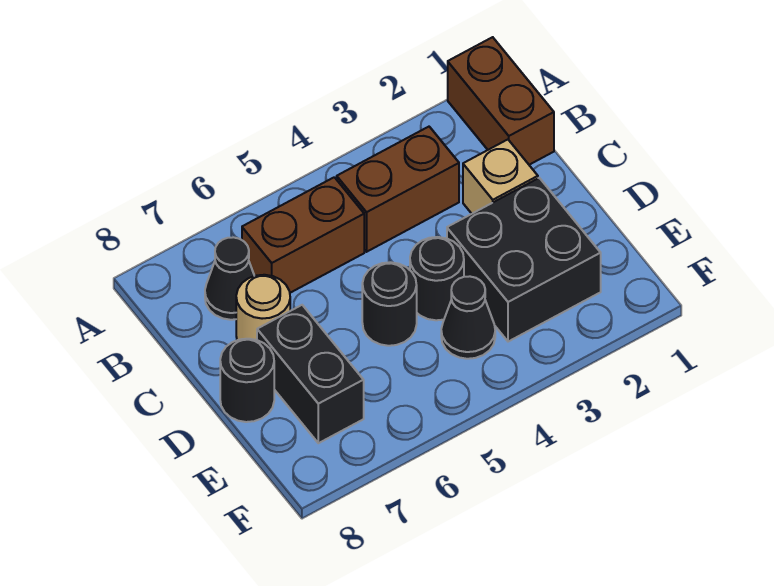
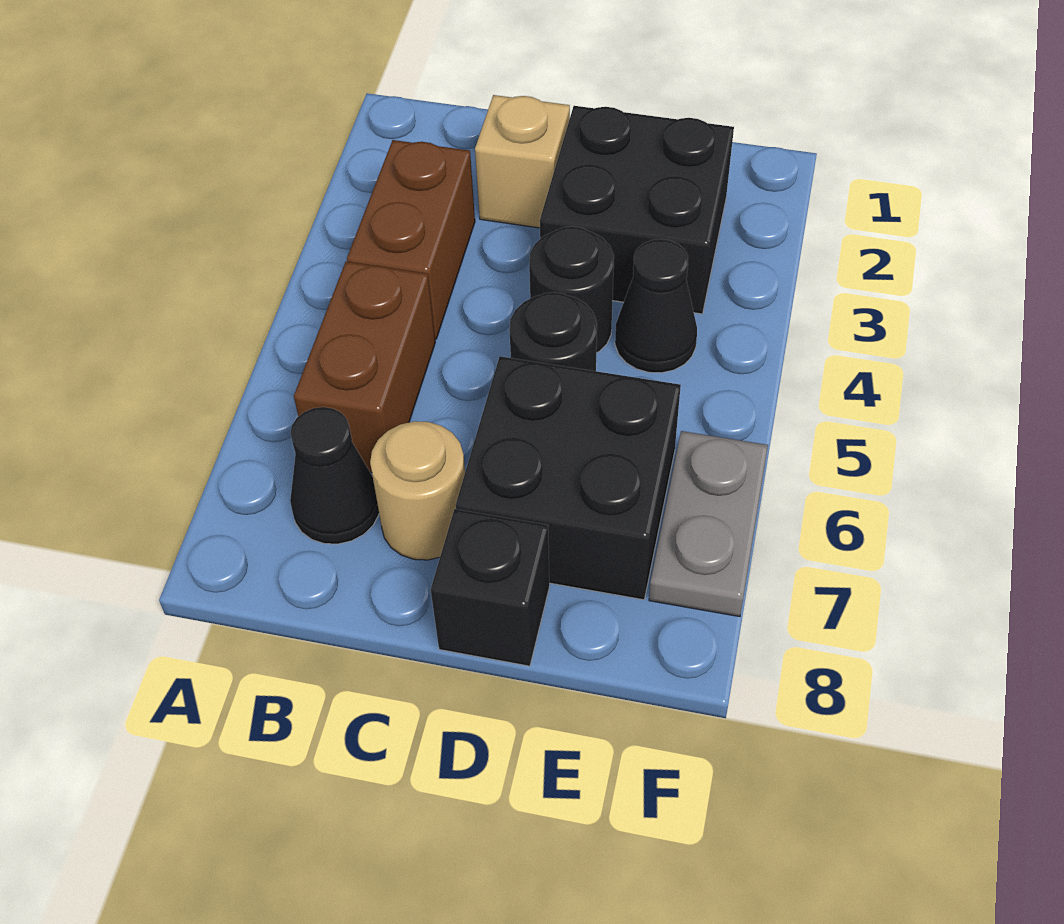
brown 1x2 brick [448,37,554,165] -> none
black 1x2 brick [257,305,364,443] -> black 2x2 brick [456,356,681,600]
black 1x1 round brick [220,339,274,422] -> black 1x1 brick [431,509,549,666]
none -> grey 1x2 plate [649,431,768,617]

